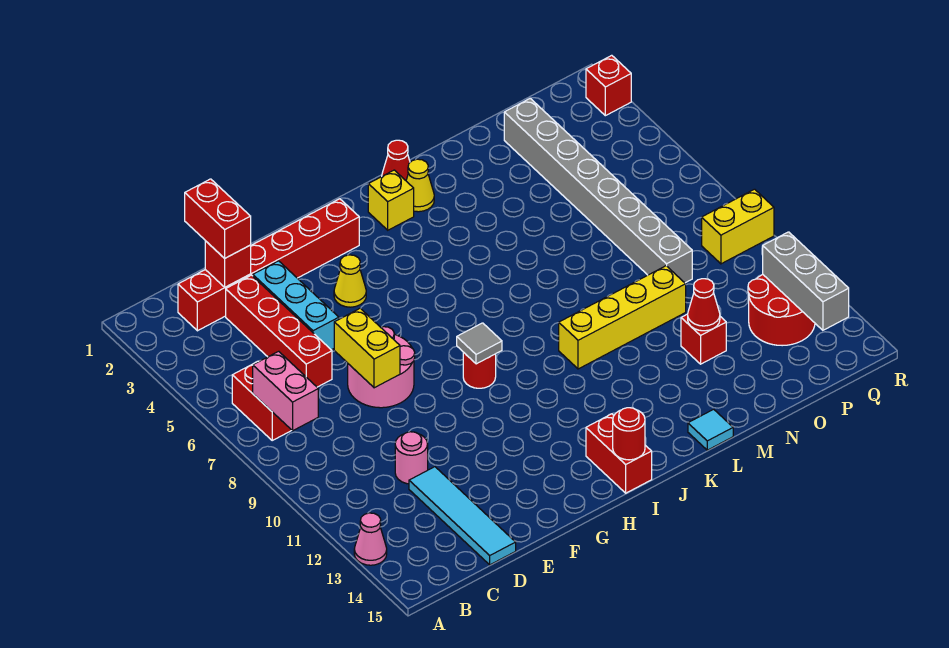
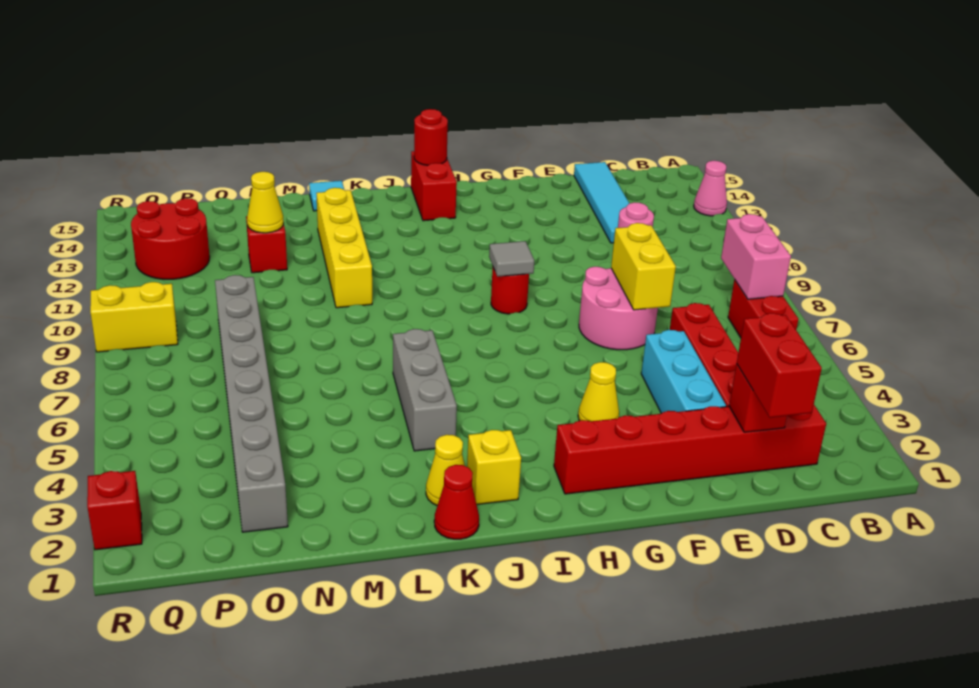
yellow 1x4 brick [559,266,686,369] -> yellow 1x4 brick turned to [316,188,372,308]
red 1x1 cone [688,279,720,331] -> yellow 1x1 cone [247,172,284,233]
grey 1x3 brick [763,232,849,330] -> grey 1x3 brick moved to [393,329,457,451]

